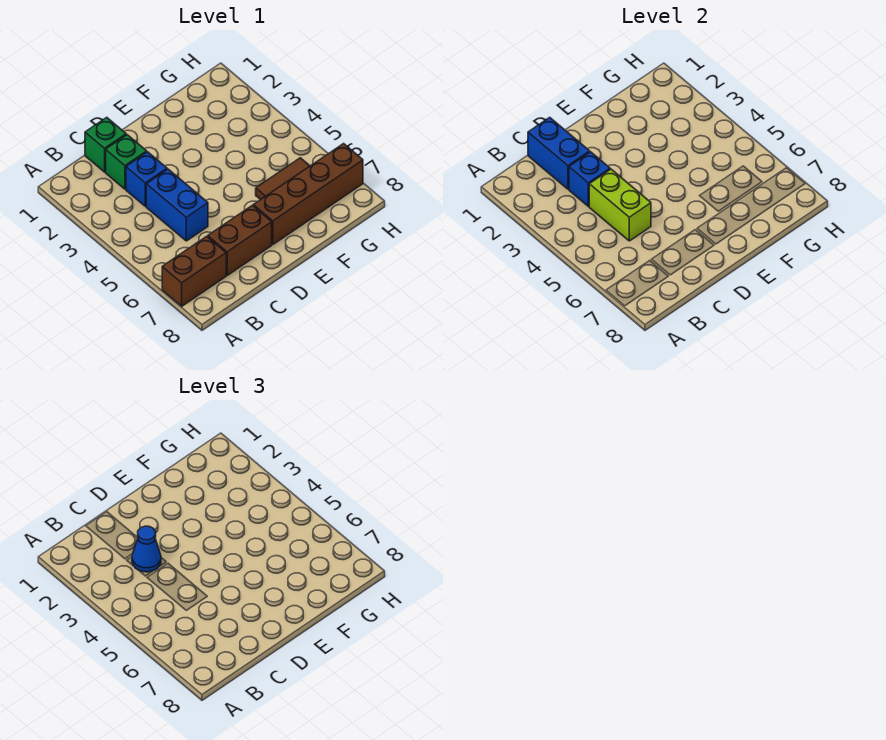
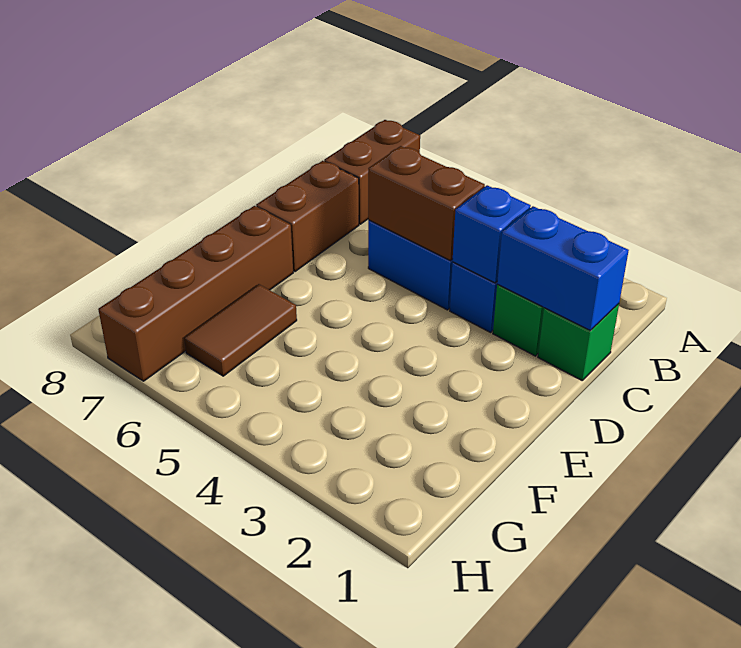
blue 1x1 cone [132,526,161,572] -> none
lime 1x2 brick [589,169,651,241] -> brown 1x2 brick [368,146,485,260]

